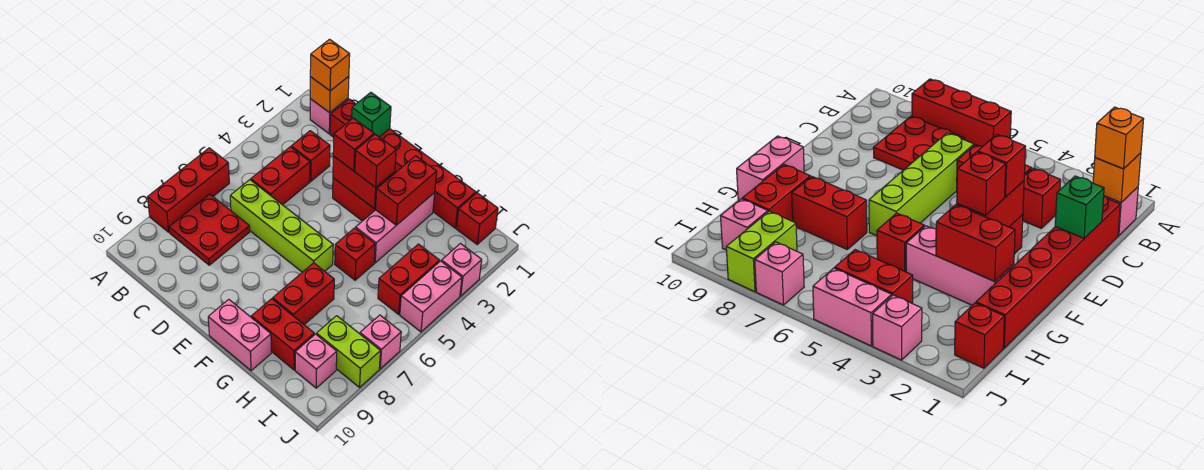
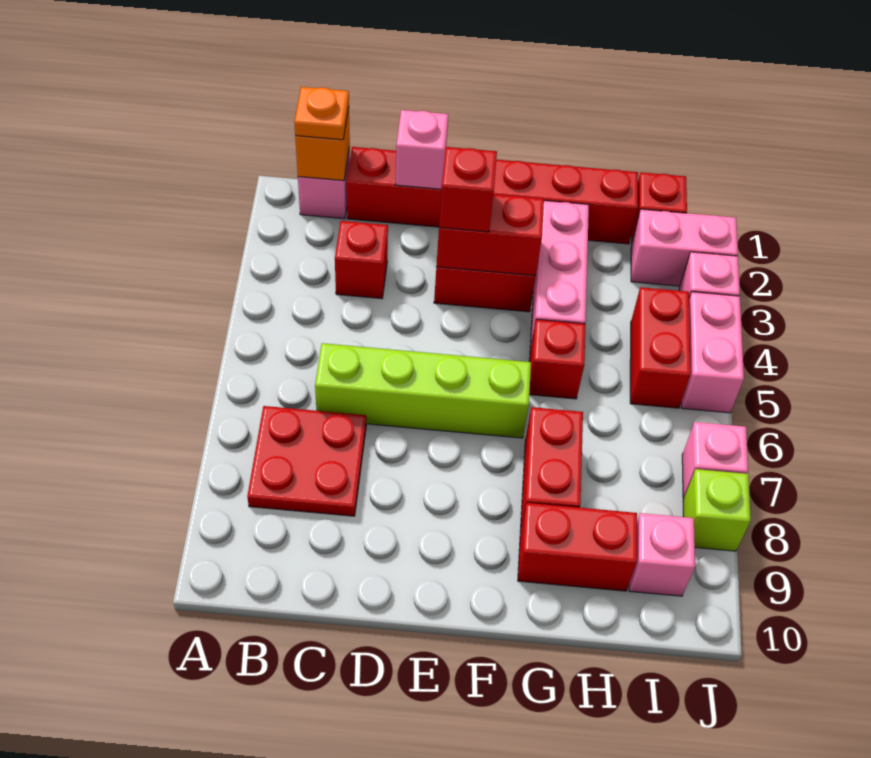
red 1x3 brick [148,148,229,232] -> none
orange 1x1 brick [310,39,350,91] -> orange 1x1 plate [294,87,349,140]
red 1x2 brick [251,147,310,205] -> none
green 1x1 brick [352,92,391,137] -> pink 1x1 brick [395,110,448,189]
red 1x1 brick [355,134,396,188] -> none
pink 1x2 brick [208,299,271,371] -> pink 1x2 brick moved to [631,209,738,286]
red 1x2 brick [376,156,437,225] -> none
lime 1x2 brick [317,316,380,387] -> lime 1x1 brick [683,469,751,551]

